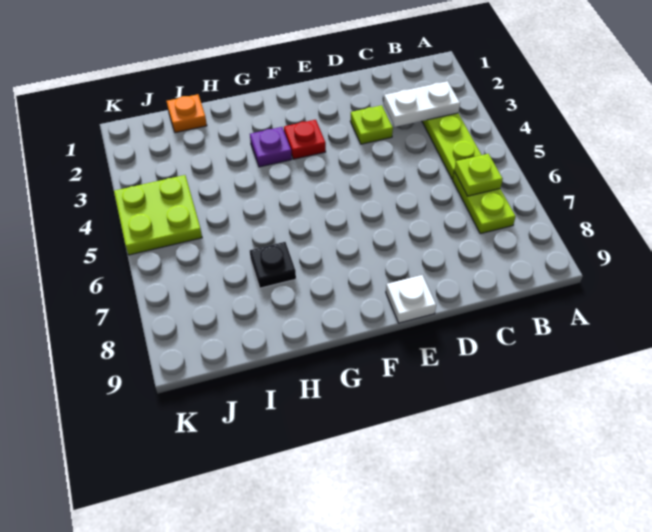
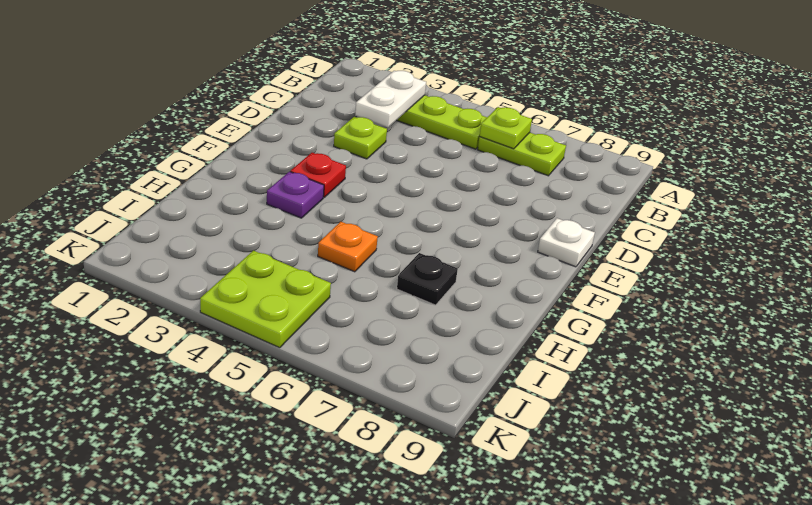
orange 1x1 plate [167,94,207,133] -> orange 1x1 plate moved to [318,222,378,272]

